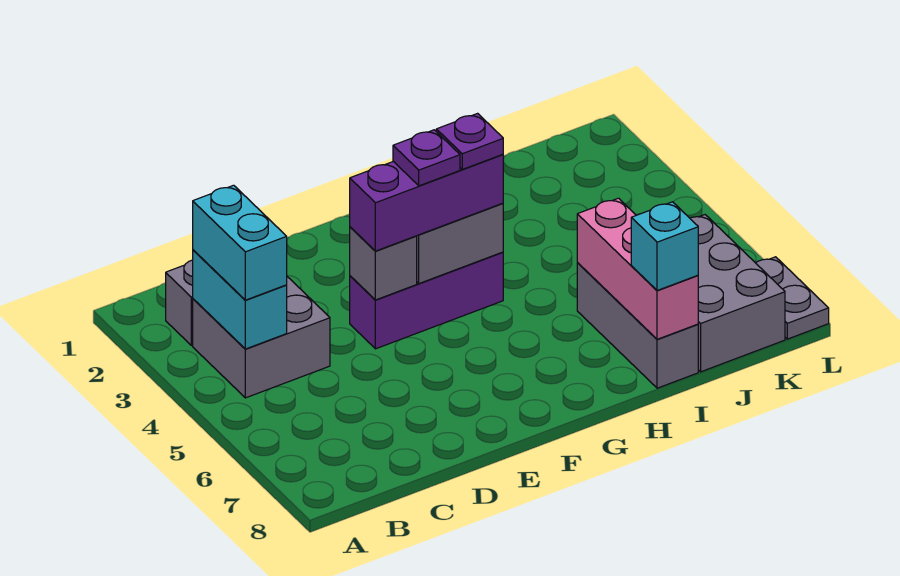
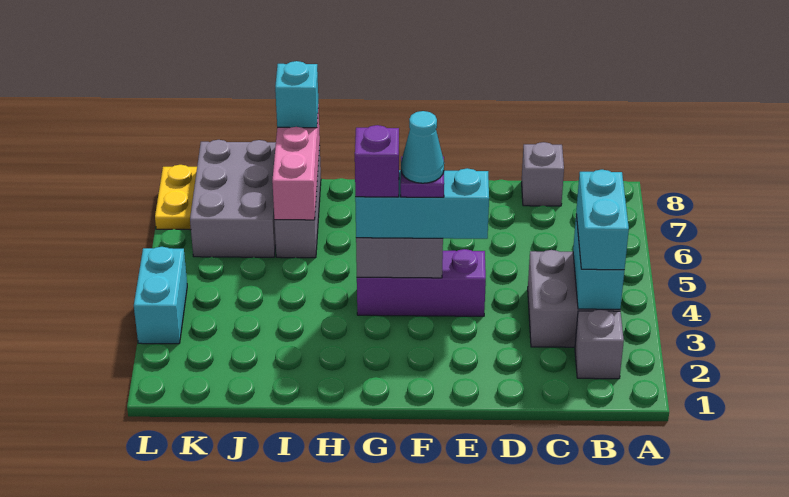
grey 1x1 brick [350,227,417,300] -> grey 1x1 brick moved to [522,142,564,206]
purple 1x3 brick [350,154,503,251] -> cyan 1x3 brick [355,168,489,239]
none -> cyan 1x1 cone [401,111,444,183]
purple 1x1 plate [436,113,503,169] -> purple 1x1 brick [355,125,399,197]
none -> cyan 1x2 brick [134,247,187,344]
grey 1x2 plate [756,257,829,339] -> yellow 1x2 plate [155,165,197,230]

